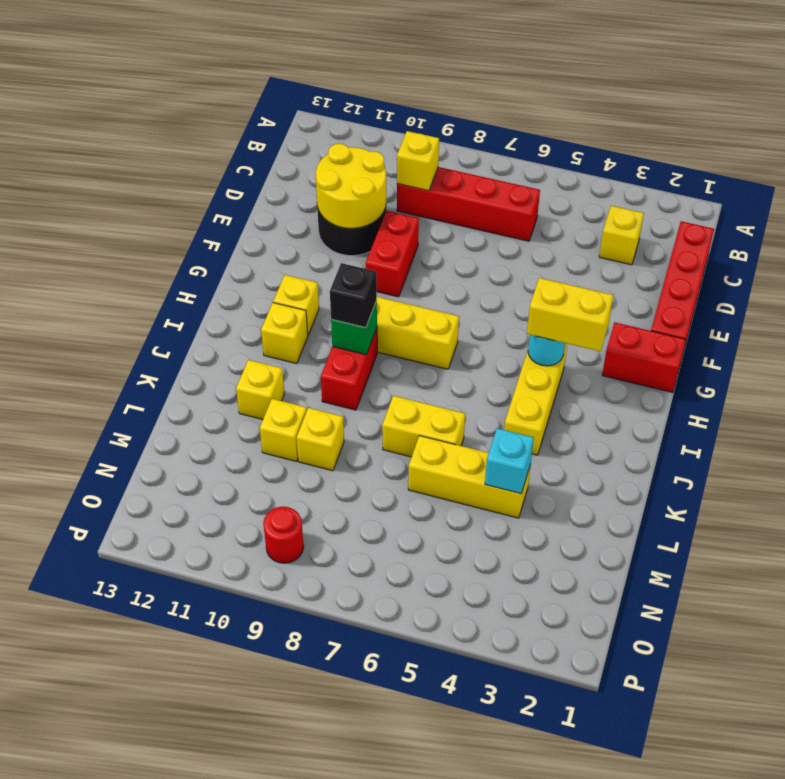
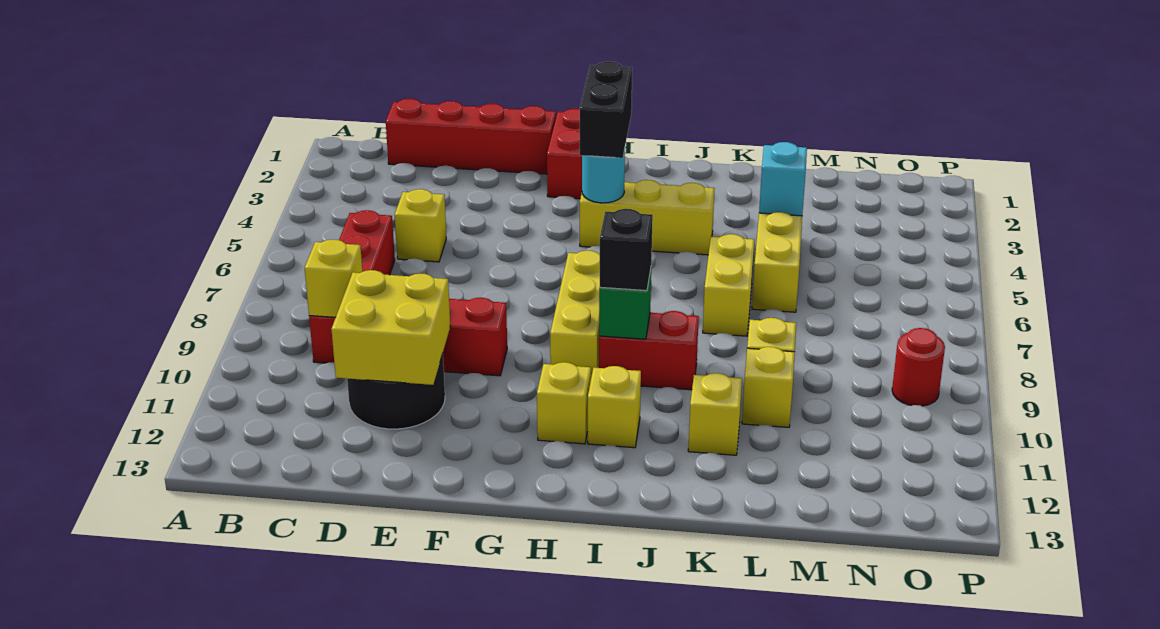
yellow 1x1 brick [599,206,644,265] -> yellow 1x1 brick moved to [395,189,446,262]
yellow 2x2 round brick [316,144,386,228] -> yellow 2x2 brick [331,270,450,385]
yellow 1x2 brick [527,278,613,351] -> black 1x2 brick [580,62,632,158]

